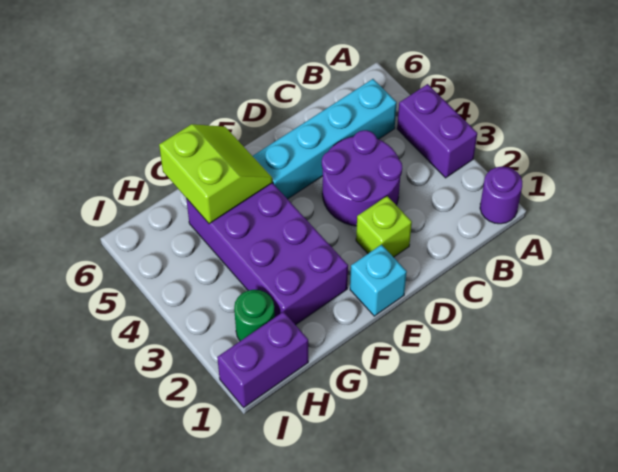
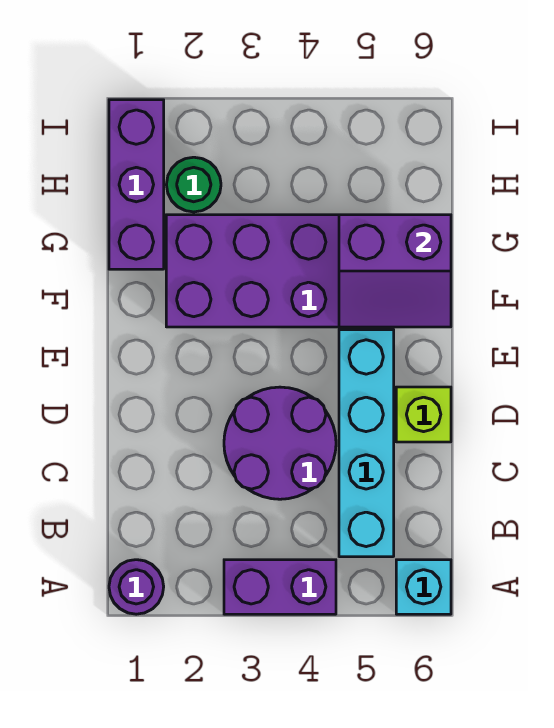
lime 1x1 brick [356,196,412,257] -> lime 1x1 brick moved to [396,387,451,442]
cyan 1x1 brick [350,245,407,316] -> cyan 1x1 brick moved to [396,560,451,614]
lime 2x2 slope [159,124,273,224] -> purple 2x2 slope [339,215,451,327]
purple 1x2 brick [217,312,308,408] -> purple 1x3 brick [109,100,164,269]

